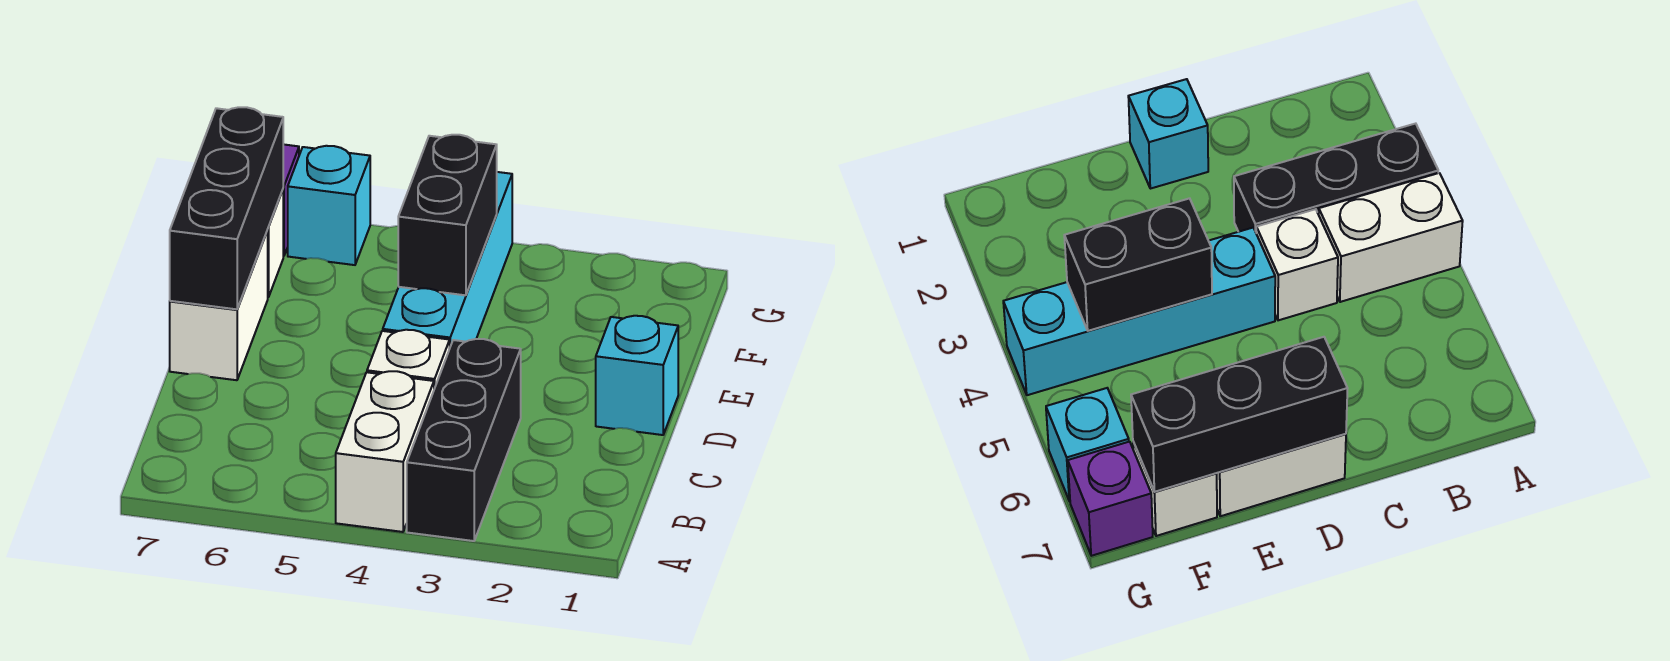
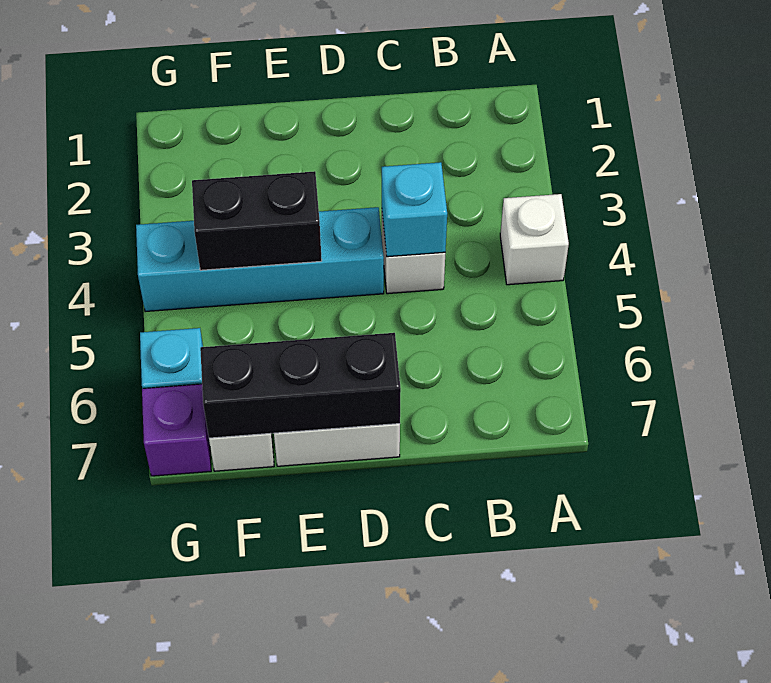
black 1x3 brick [407,339,521,541] -> none
white 1x2 brick [336,371,434,532] -> white 1x1 brick [500,194,569,285]
cyan 1x1 brick [596,316,678,435] -> cyan 1x1 brick moved to [382,162,447,257]

